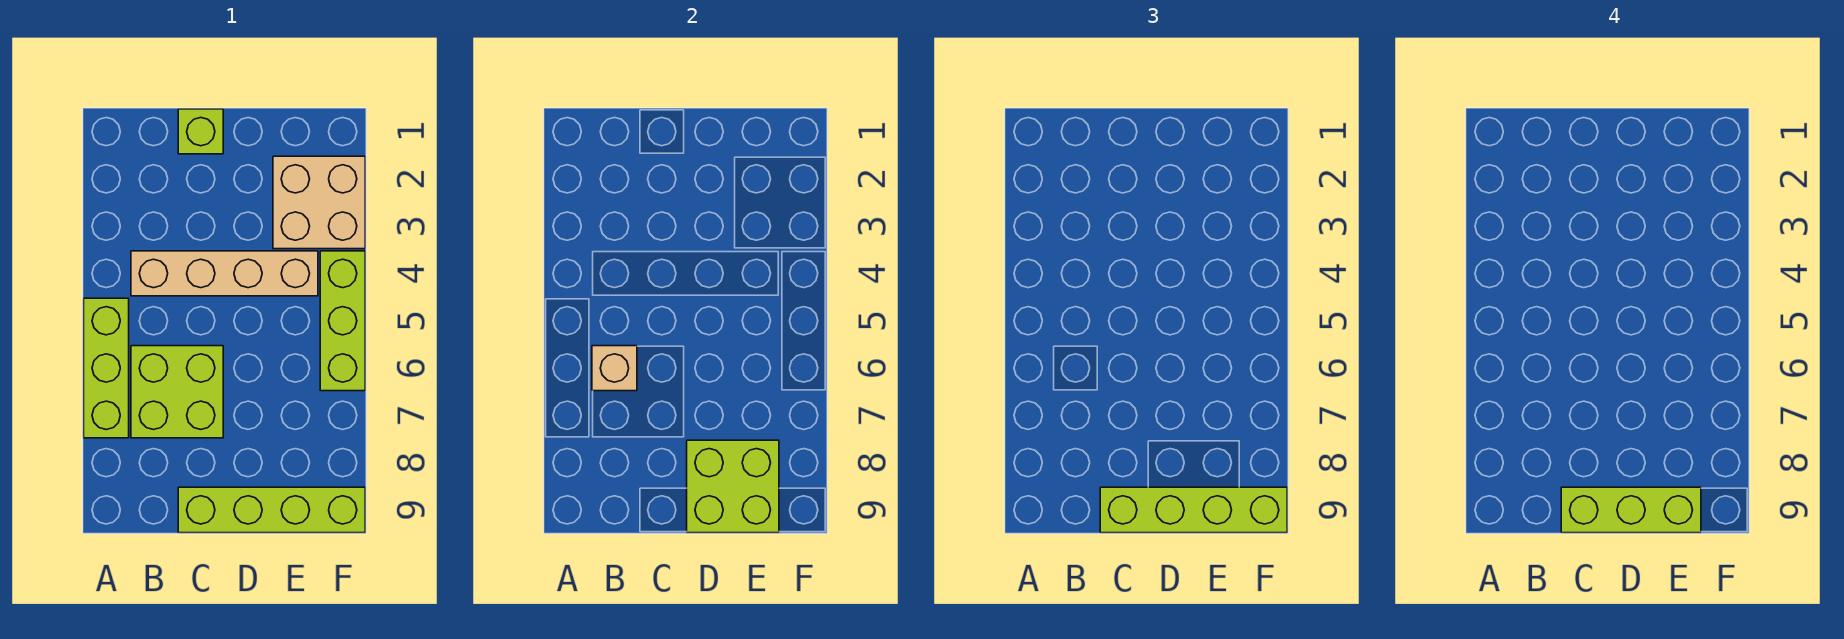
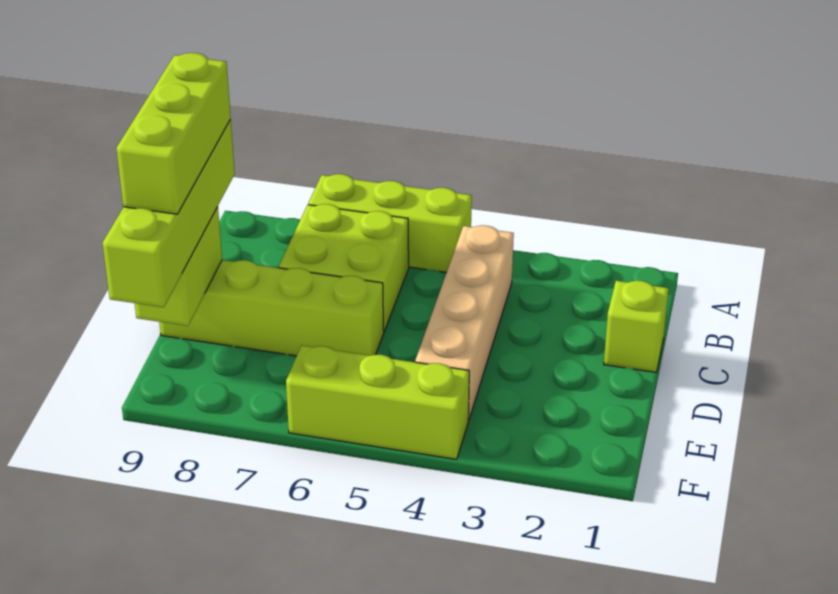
tan 1x1 brick [592,346,637,391] -> none
lime 1x4 brick [178,487,365,533] -> lime 1x4 brick turned to [159,260,384,356]
lime 2x2 brick [687,440,779,533] -> lime 1x2 brick [135,207,222,326]
tan 2x2 brick [273,156,365,249] -> none

